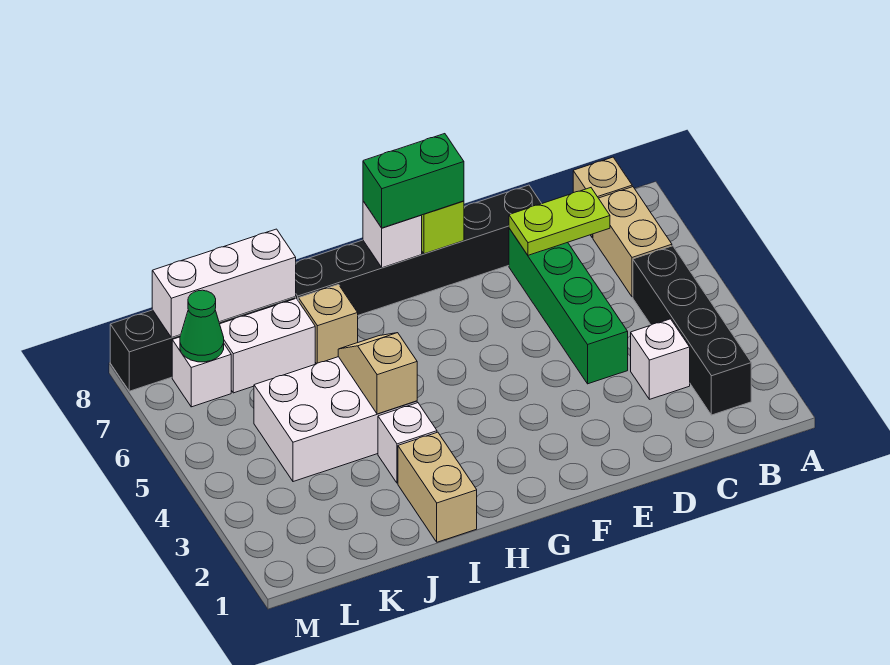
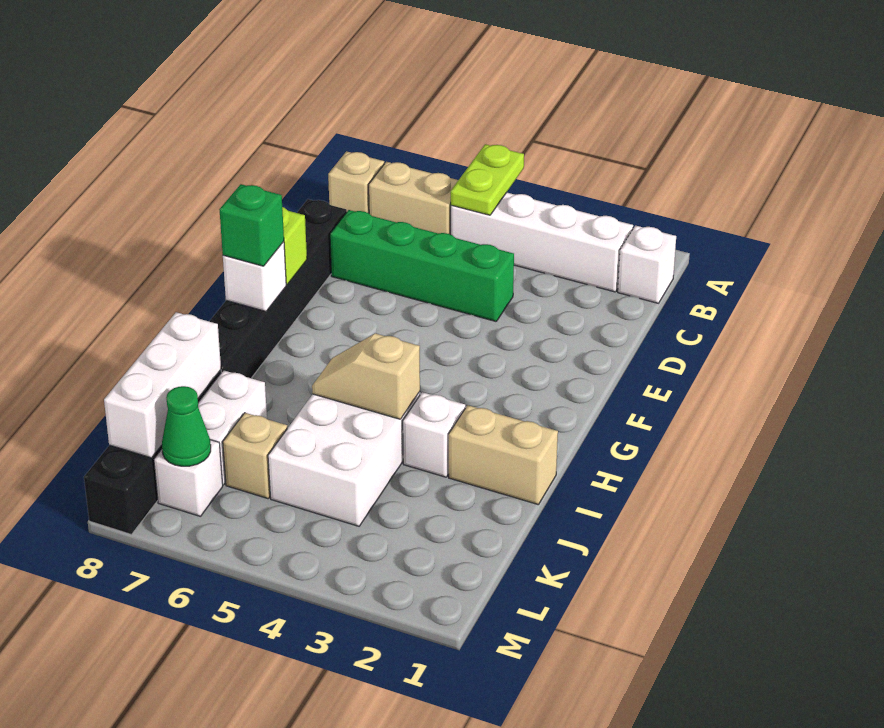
black 1x4 brick [633,246,751,415] -> white 1x4 brick [451,192,633,292]
white 1x1 brick [631,319,690,399] -> white 1x1 brick moved to [618,226,676,303]
lime 1x2 plate [509,188,610,255] -> lime 1x2 plate moved to [451,144,524,215]
green 1x2 brick [363,134,464,228] -> green 1x1 brick [219,184,284,266]
tan 1x1 brick [299,285,358,364] -> tan 1x1 brick moved to [223,413,287,499]

